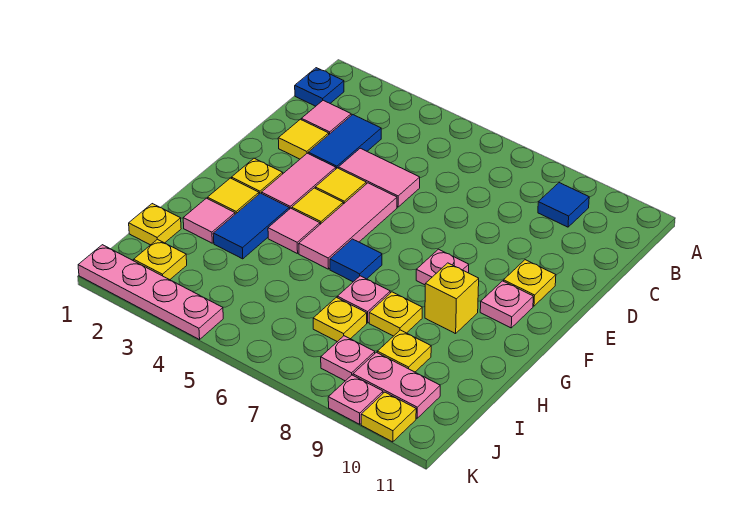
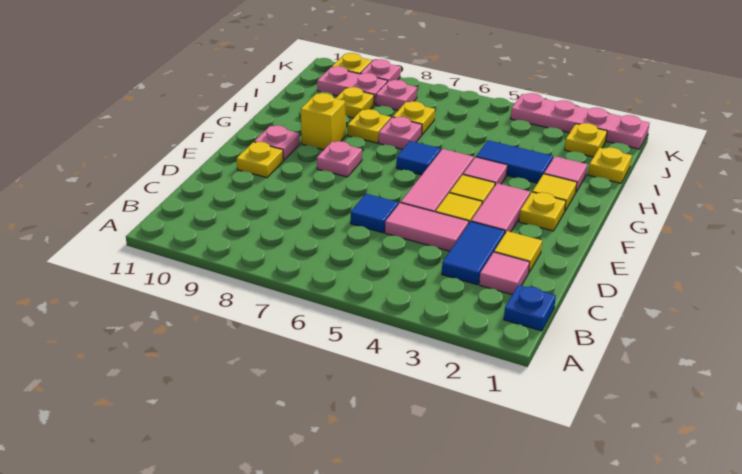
blue 1x1 tile [538,183,589,227] -> blue 1x1 tile moved to [351,194,398,233]
blue 1x2 tile [213,193,289,259] -> blue 1x2 tile turned to [476,140,553,183]

